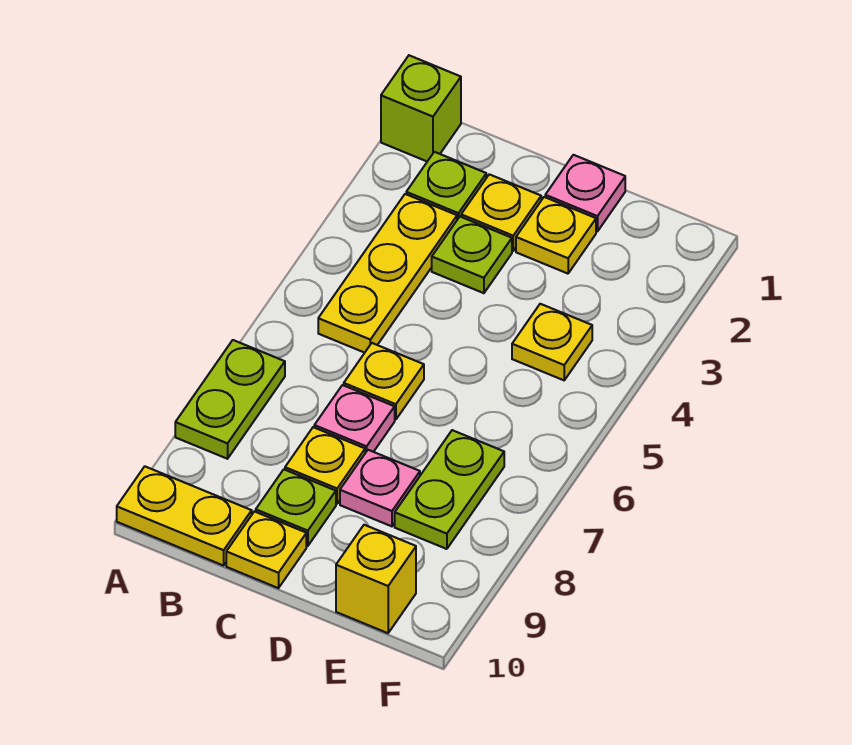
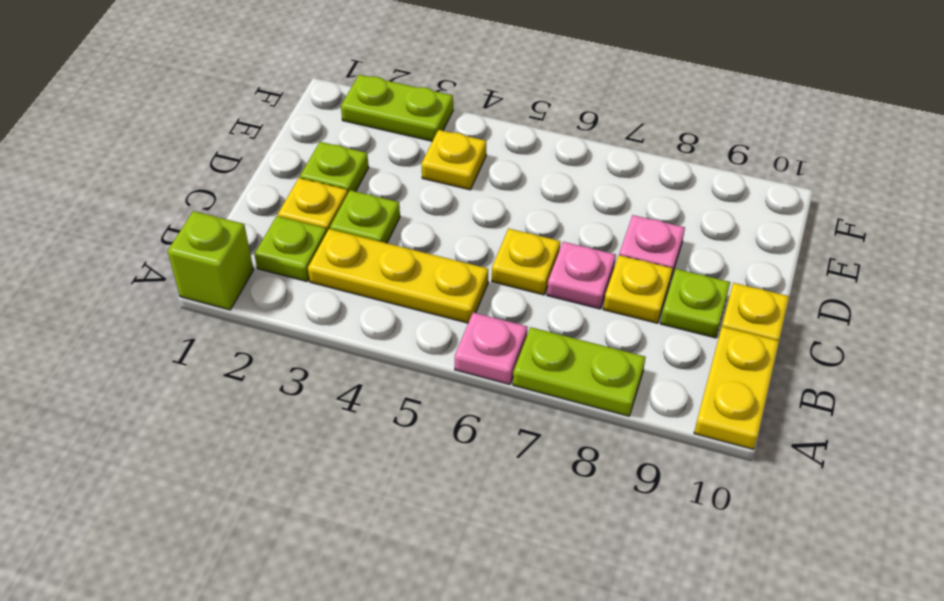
pink 1x1 plate [545,155,625,232] -> pink 1x1 plate moved to [455,313,528,384]
yellow 1x1 plate [516,197,596,274] -> lime 1x1 plate [300,142,369,193]
lime 1x2 plate [395,430,504,549] -> lime 1x2 plate moved to [341,75,453,141]
yellow 1x1 brick [336,525,416,633] -> none

